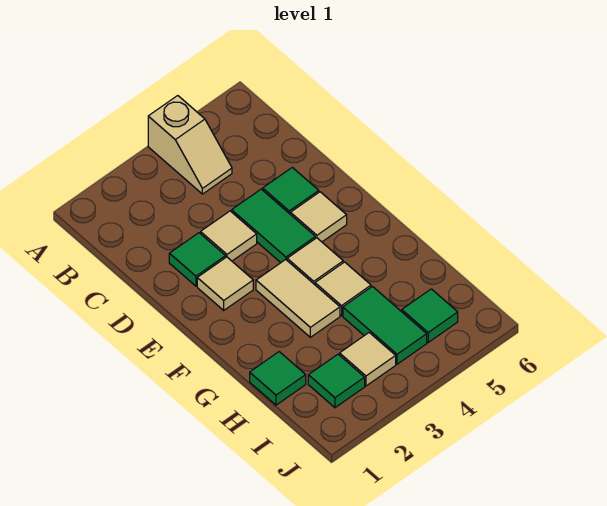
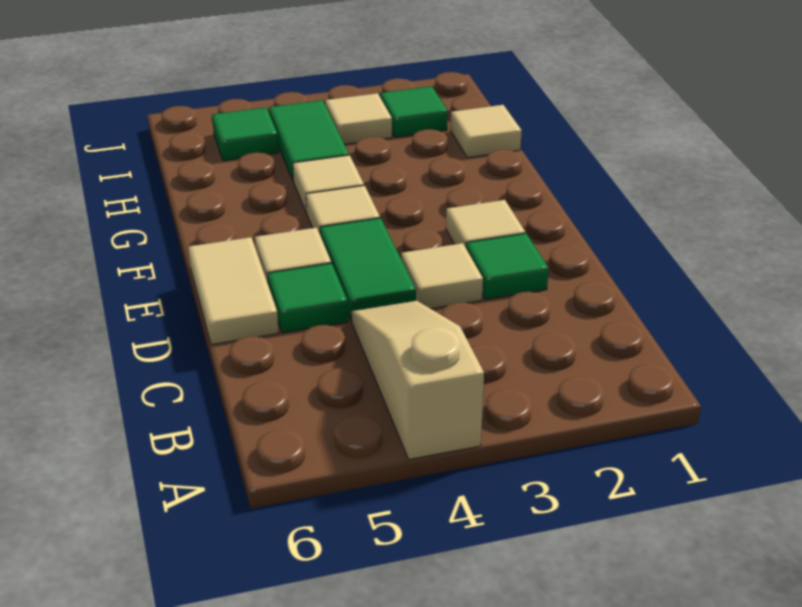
tan 1x2 slope [148,96,232,194] -> tan 1x3 slope [352,301,484,459]
tan 1x2 tile [256,260,340,337] -> tan 1x2 tile moved to [188,237,279,344]
green 1x1 tile [250,352,306,405] -> tan 1x1 tile [451,105,522,158]

